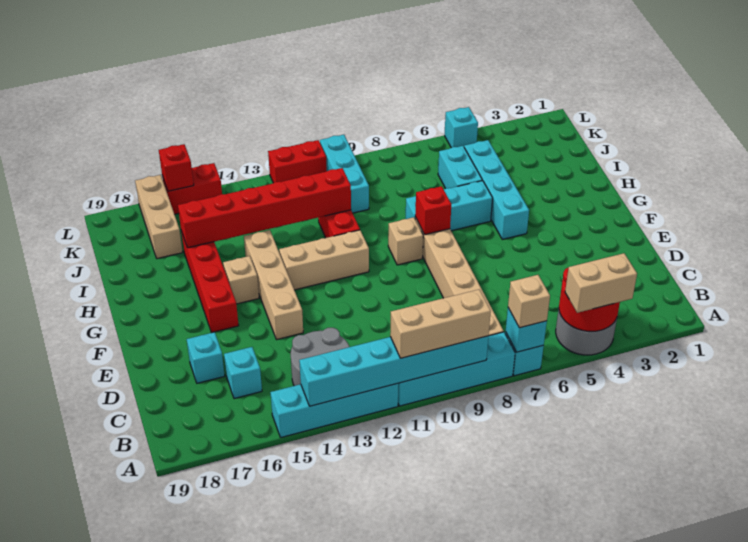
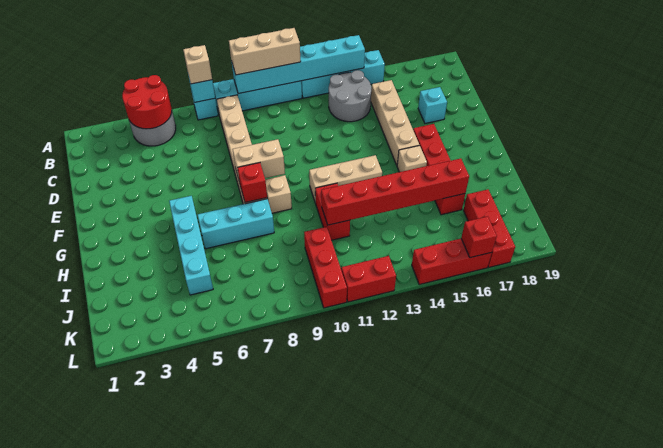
tan 1x2 brick [565,253,637,313] -> tan 1x2 brick moved to [232,139,285,179]
cyan 1x1 brick [224,347,262,399] -> none
tan 1x4 brick [244,230,303,340] -> tan 1x4 brick moved to [371,80,419,165]
cyan 1x2 brick [438,146,482,189] -> none
cyan 1x3 brick [320,135,369,213] -> red 1x3 brick [304,227,347,308]
tan 1x3 brick [135,175,183,259] -> red 1x3 brick [463,189,515,267]
cyan 1x1 brick [445,107,478,148] -> none
red 1x2 brick [162,163,222,214] -> red 1x3 brick [412,239,492,285]

